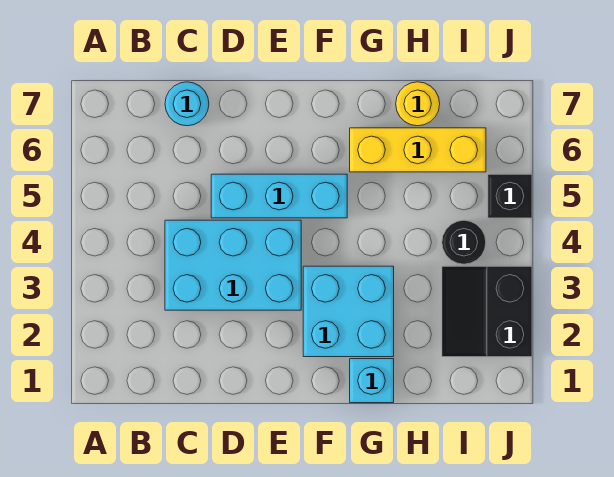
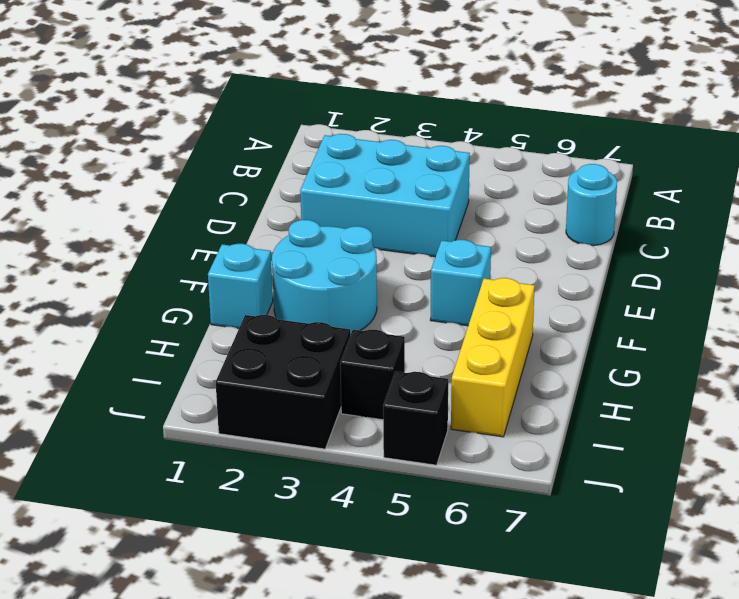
cyan 2x3 brick [165,220,301,310] -> cyan 2x3 brick turned to [300,134,470,257]
cyan 1x3 brick [211,174,347,218] -> cyan 1x1 brick [430,240,491,326]
cyan 2x2 brick [303,266,394,357] -> cyan 2x2 round brick [272,220,377,335]
yellow 1x1 round brick [396,82,440,126] -> none
black 2x2 slope [442,266,532,357] -> black 2x2 brick [216,315,350,449]
black 1x1 round brick [442,220,486,264] -> black 1x1 brick [340,330,405,420]

